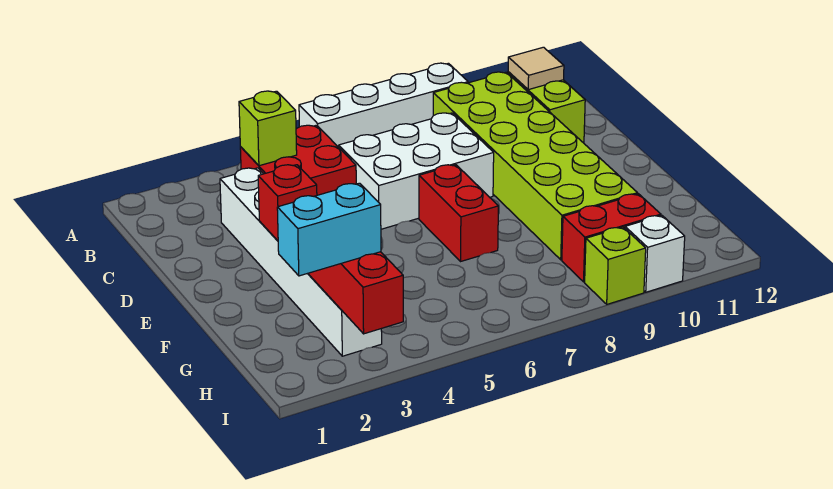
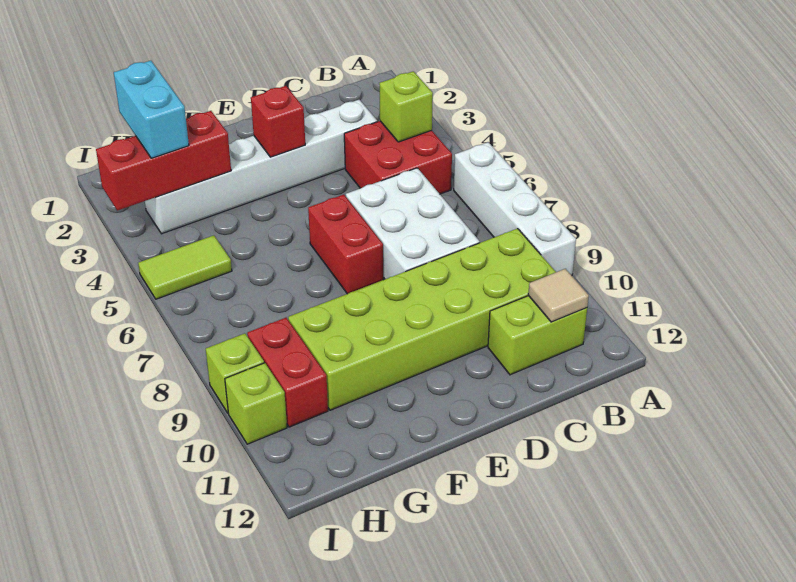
red 1x2 brick [419,165,498,261] -> red 1x2 brick turned to [308,195,383,294]
none -> lime 1x2 tile [138,235,232,299]
white 1x1 brick [625,215,685,292] -> lime 1x1 brick [225,363,287,444]

